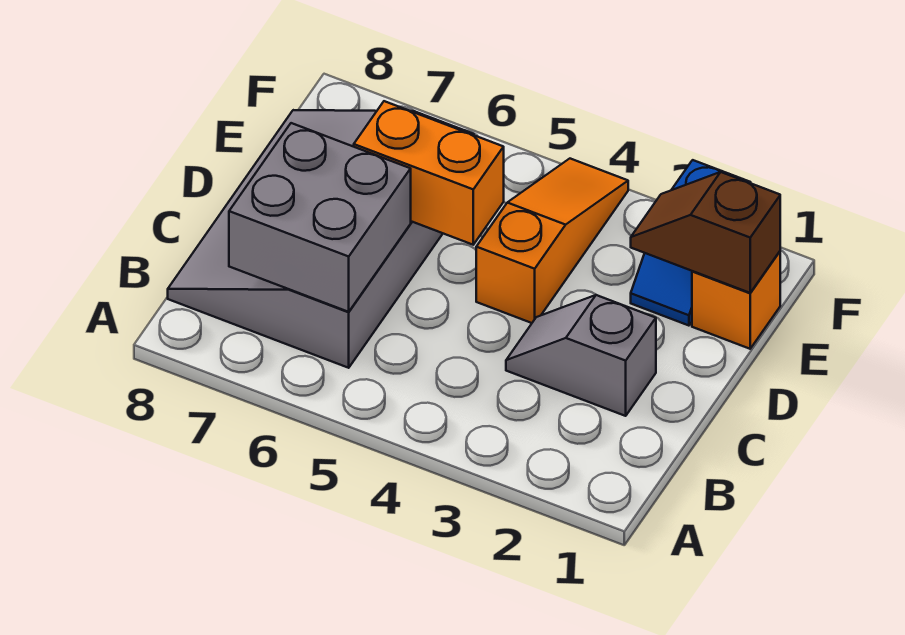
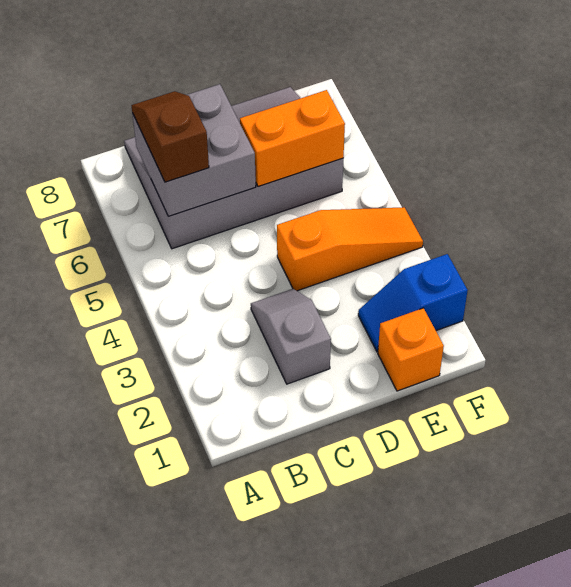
orange 1x2 brick [354,101,504,245] -> orange 1x2 brick turned to [240,90,345,187]
brown 1x2 slope [631,172,780,293] -> brown 1x2 slope moved to [131,91,209,182]

